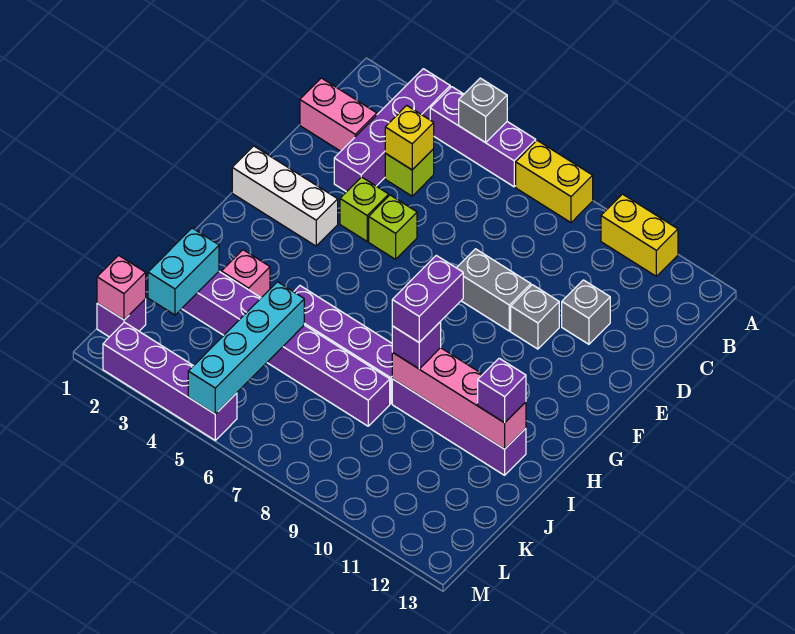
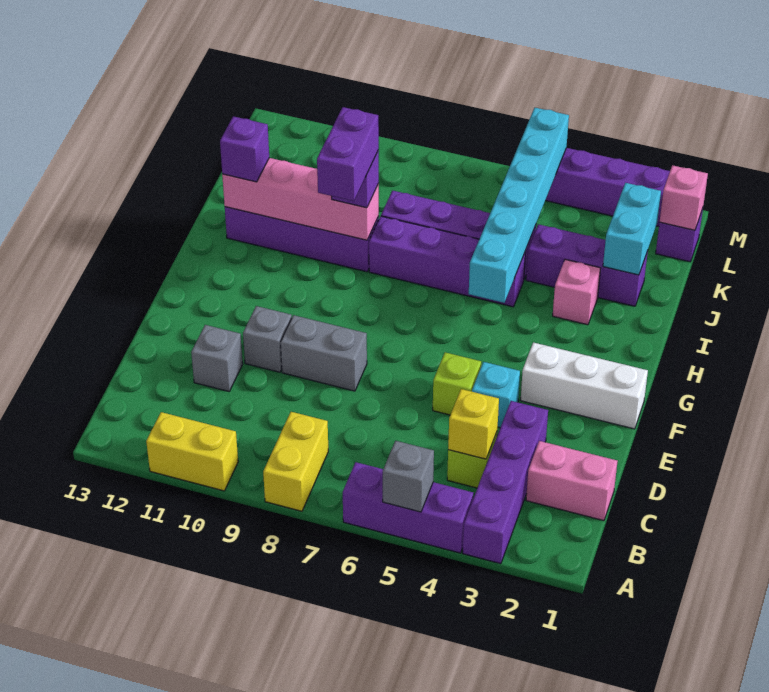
yellow 1x2 brick [516,141,593,223] -> yellow 1x2 brick turned to [263,412,328,511]
lime 1x1 brick [340,177,389,241] -> cyan 1x1 brick [472,362,520,428]
cyan 1x4 brick [188,282,304,414] -> cyan 1x6 brick [469,108,569,303]

